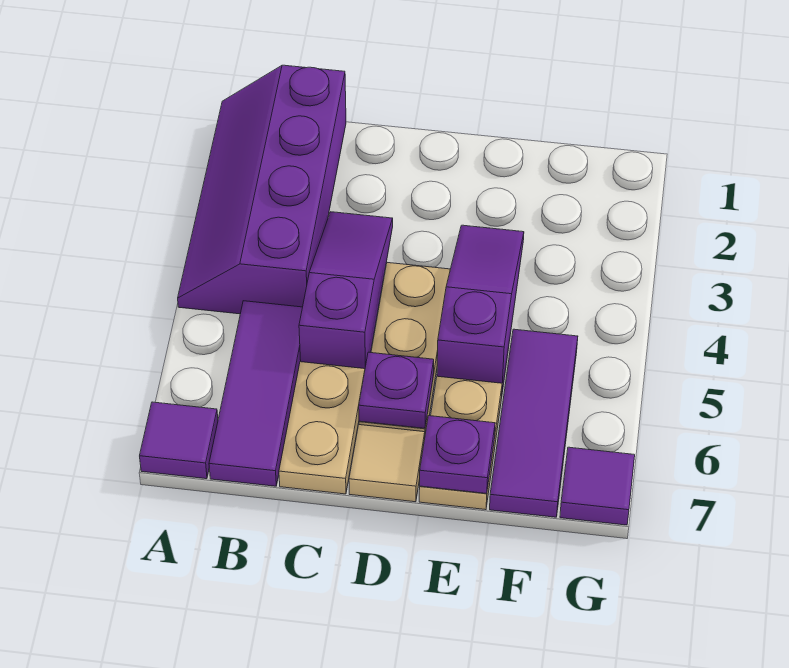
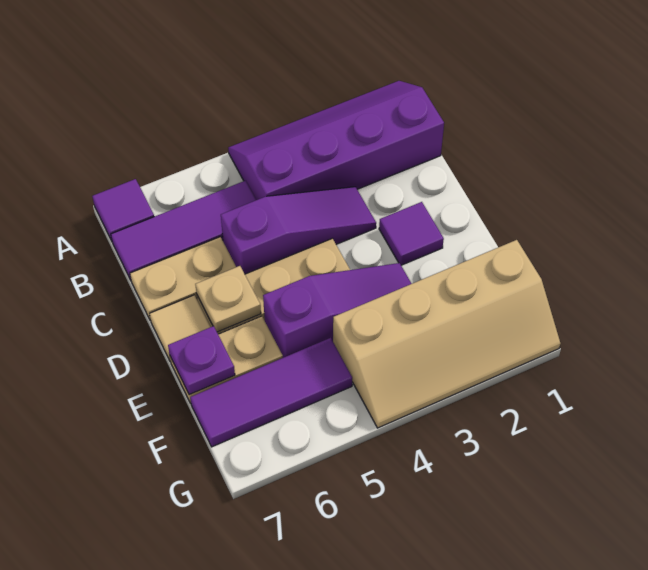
purple 1x1 plate [359,352,434,428] -> tan 1x1 plate [195,266,261,332]
none -> tan 2x4 slope [333,240,560,428]
purple 1x1 tile [560,447,635,525] -> purple 1x1 tile moved to [379,202,444,265]

